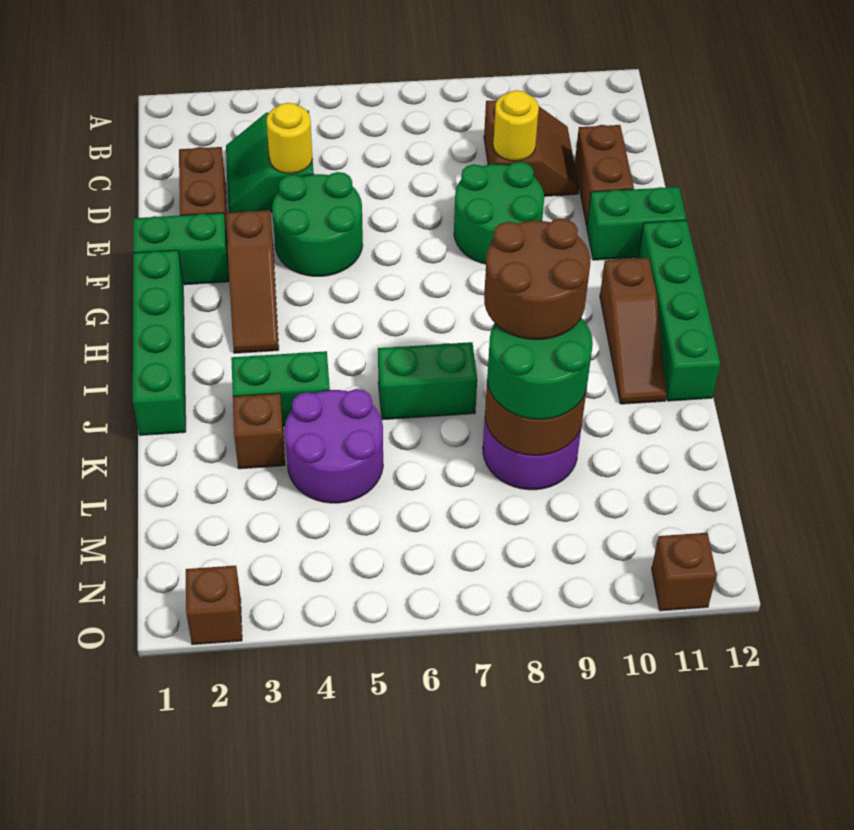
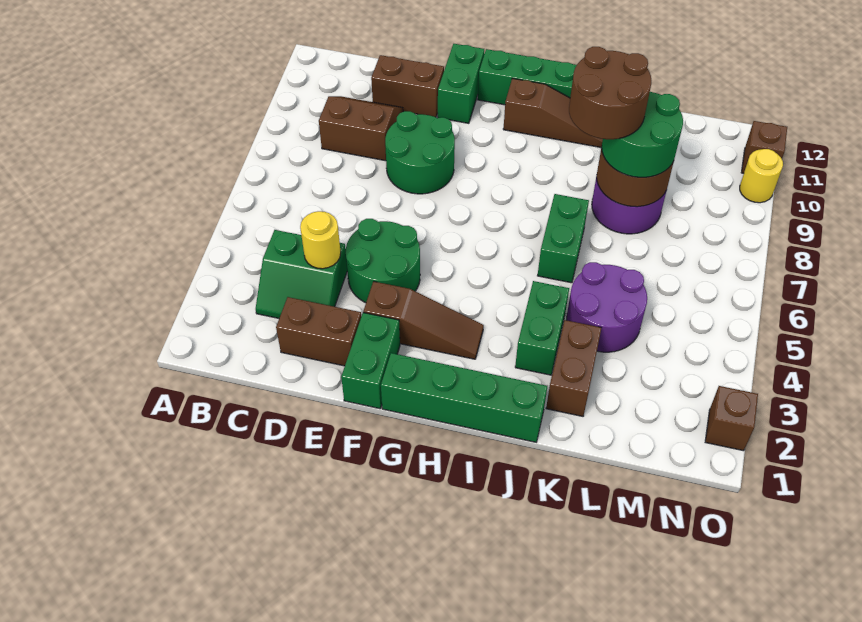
yellow 1x1 round brick [493,90,539,161] -> yellow 1x1 round brick moved to [740,149,783,203]
brown 1x1 brick [233,393,285,469] -> brown 1x2 brick [546,320,601,416]

